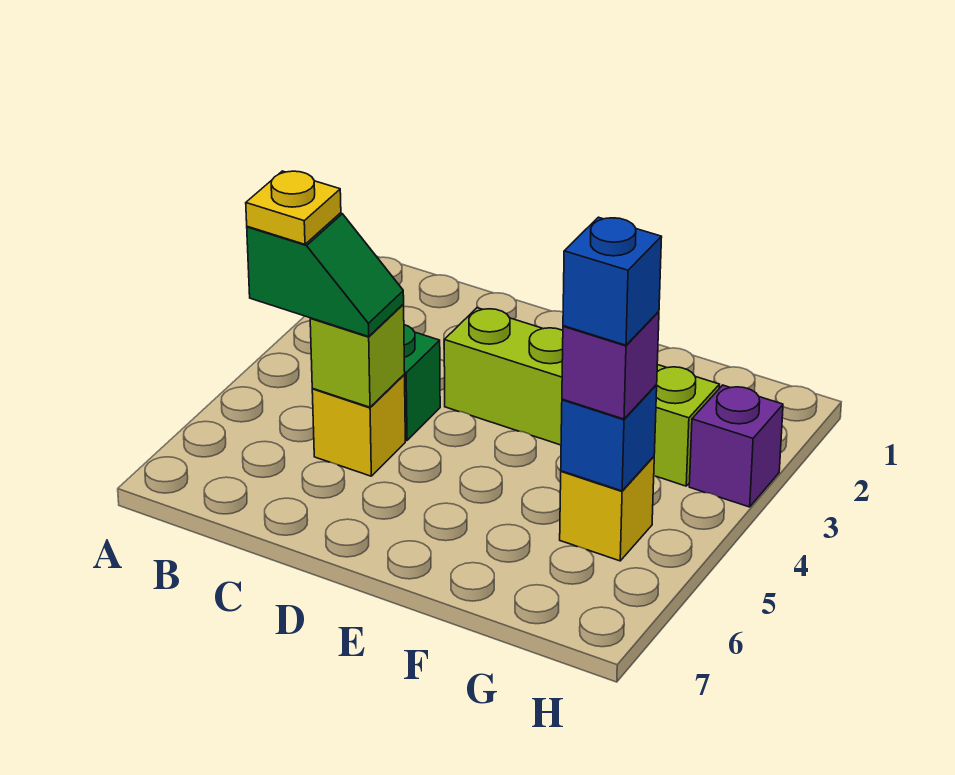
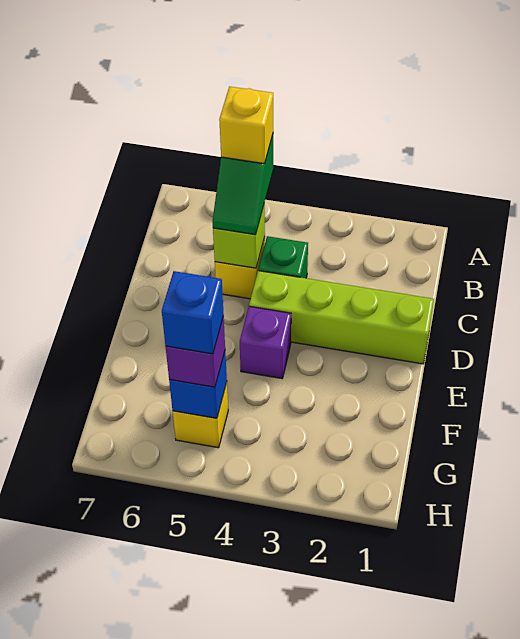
yellow 1x1 plate [246,171,341,244] -> yellow 1x1 brick [219,87,273,164]
lime 1x4 brick [444,308,719,486] -> lime 1x4 brick turned to [249,271,434,364]
purple 1x1 brick [689,385,783,507] -> purple 1x1 brick moved to [240,306,291,379]

